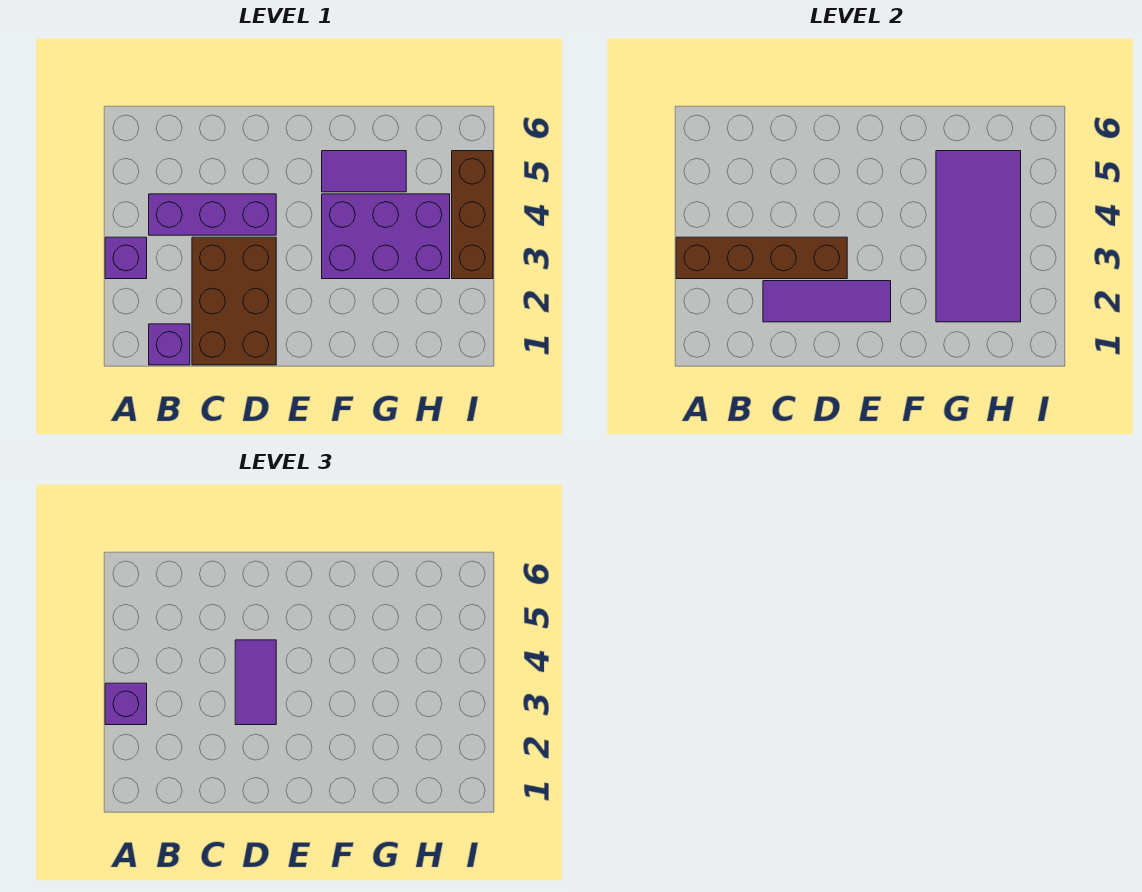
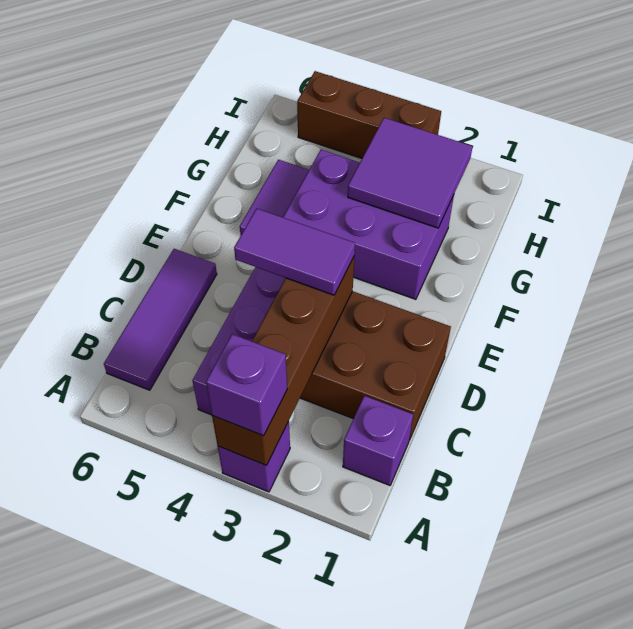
purple 1x3 tile [763,281,891,322] -> purple 1x3 tile moved to [104,249,217,390]
purple 2x3 brick [322,194,450,279] -> purple 2x3 brick turned to [283,150,454,299]
purple 2x4 tile [936,151,1021,322] -> purple 2x2 tile [348,118,473,228]

